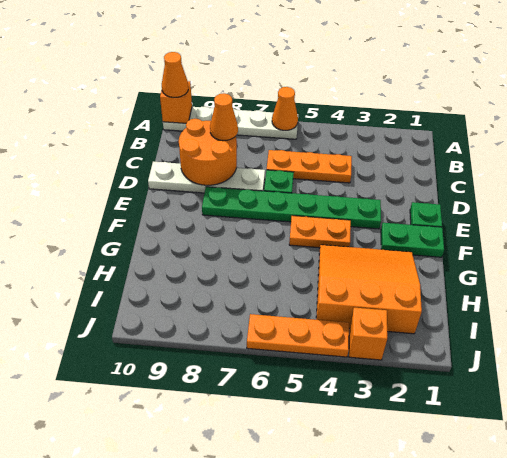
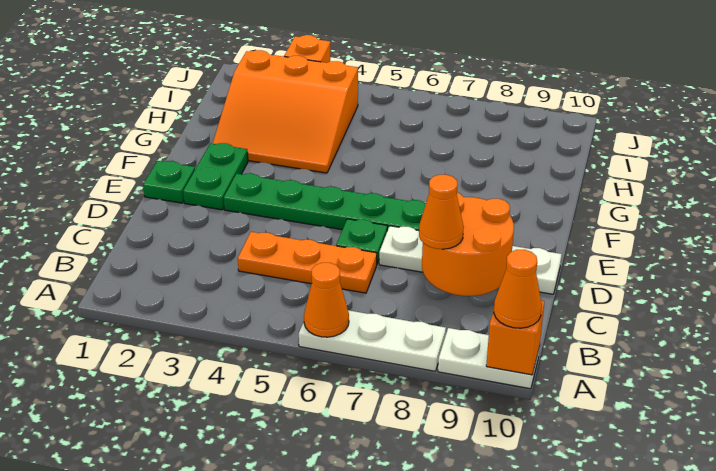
green 1x2 plate [381,223,444,257] -> green 1x2 plate turned to [183,143,248,210]
orange 1x2 plate [289,216,351,248] -> none
orange 1x3 plate [247,314,349,357] -> none

